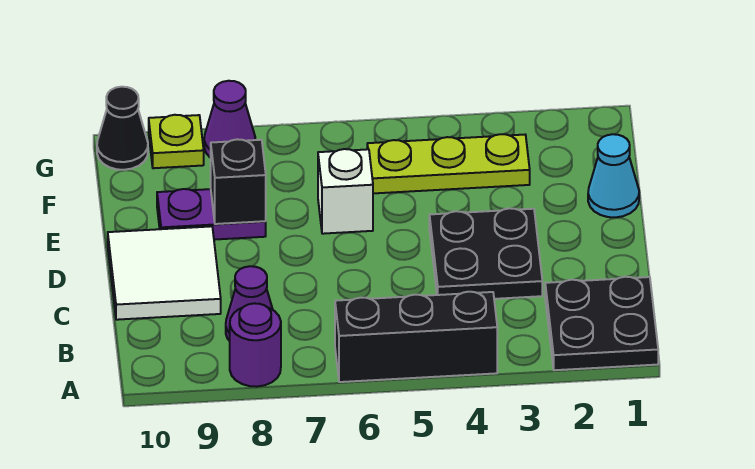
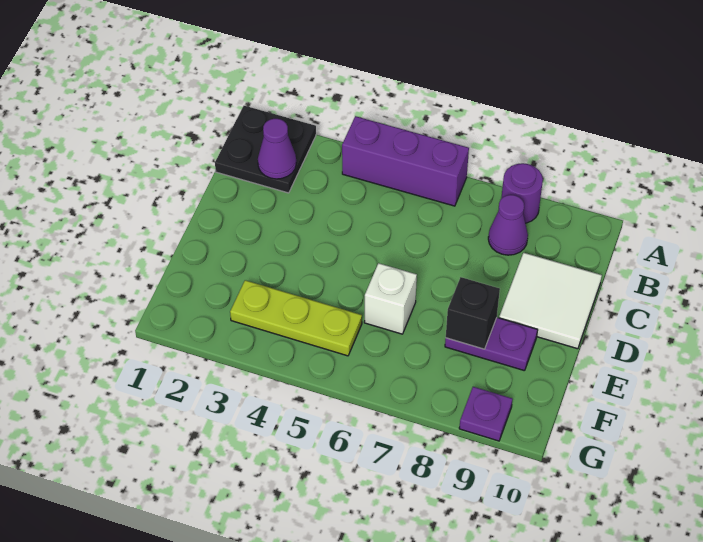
black 1x3 brick [335,292,497,382] -> purple 1x3 brick [342,116,469,206]
black 2x2 plate [429,208,542,299] -> none
cyan 1x1 cone [588,134,639,217] -> none
purple 1x1 cone [204,81,255,158] -> purple 1x1 cone moved to [258,119,296,179]
lime 1x1 plate [149,115,204,168] -> purple 1x1 plate [459,387,513,441]
black 1x1 cone [97,87,148,170] -> none

